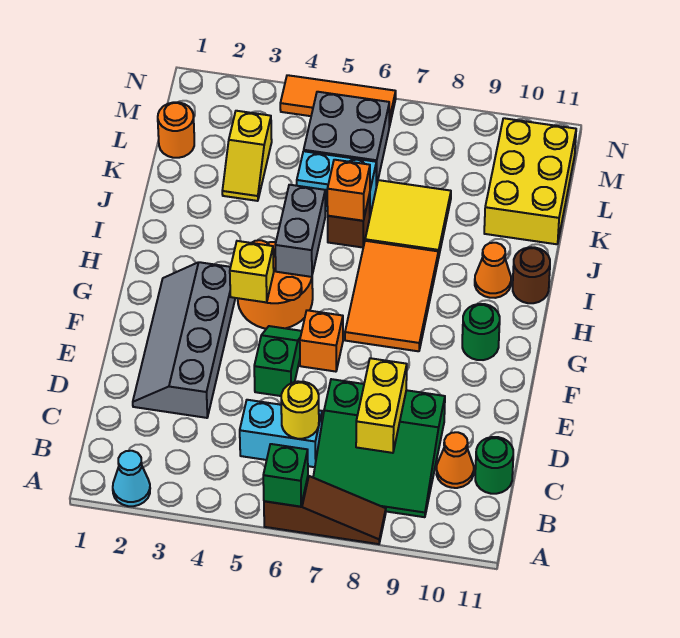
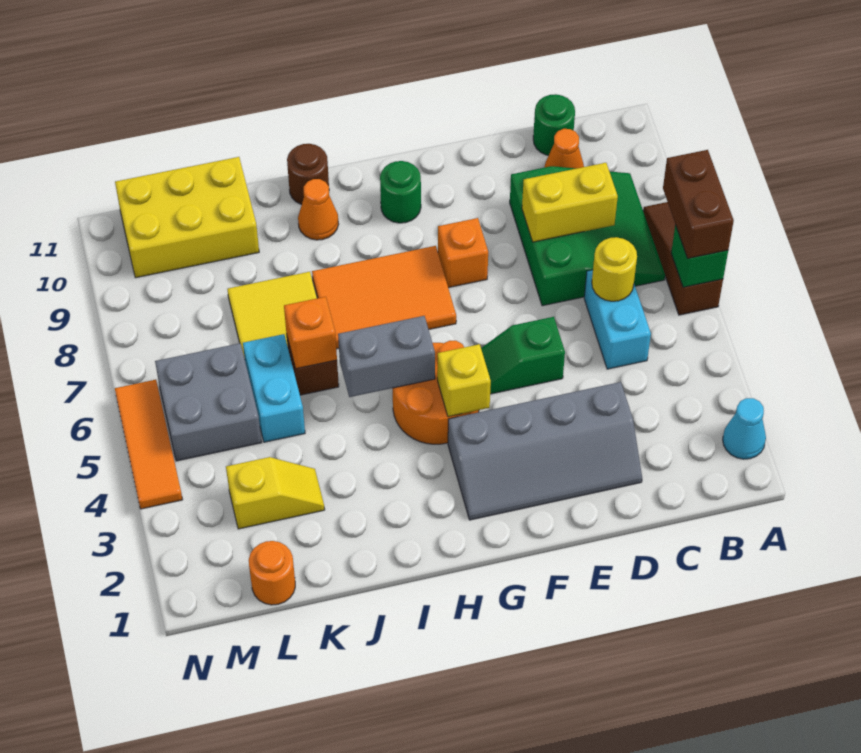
none -> brown 1x2 brick [663,150,734,258]
orange 1x1 brick [300,310,343,372] -> orange 1x1 brick moved to [438,218,488,288]

